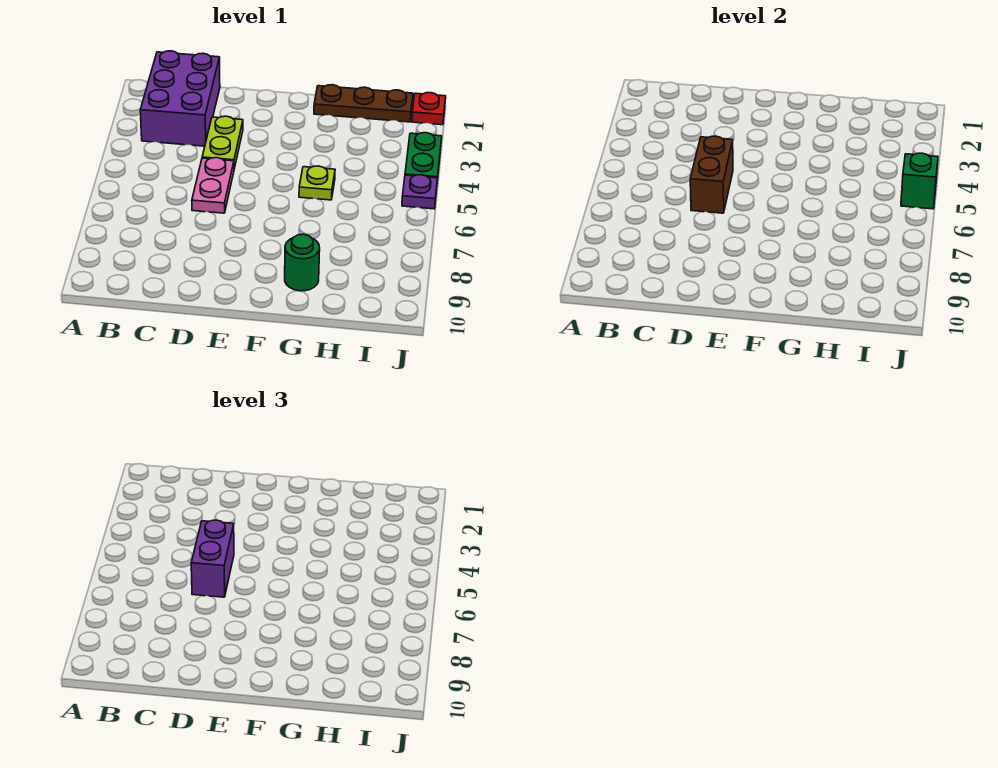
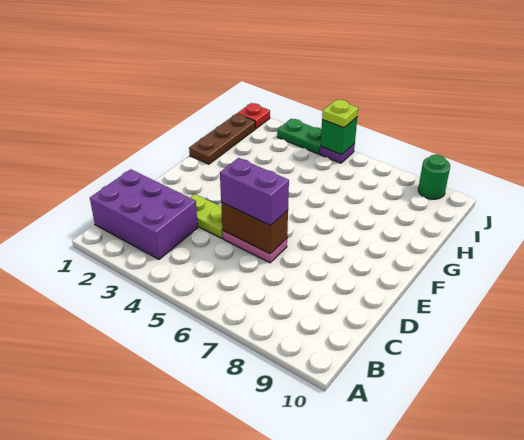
lime 1x1 plate [299,166,335,200] -> lime 1x1 plate moved to [322,100,358,128]
green 1x1 round brick [285,234,320,291] -> green 1x1 round brick moved to [418,155,450,199]

